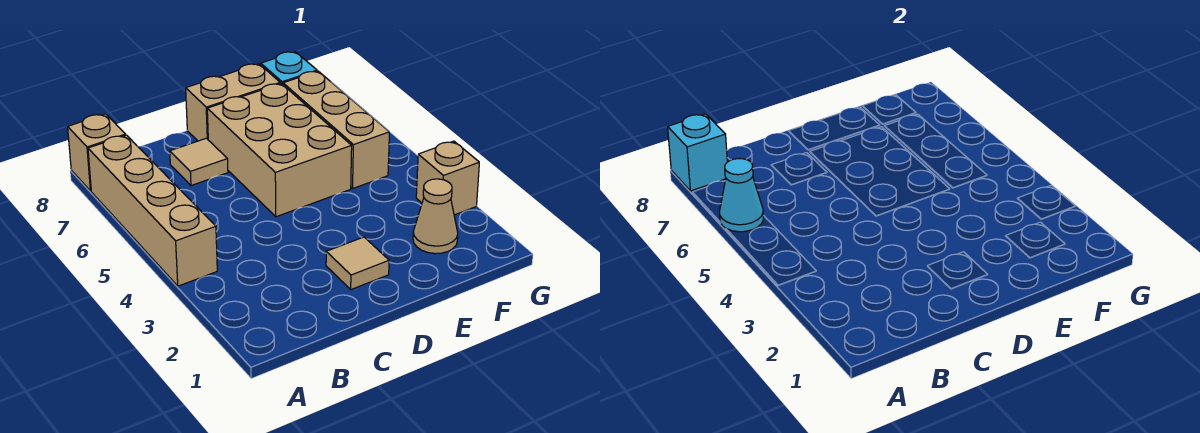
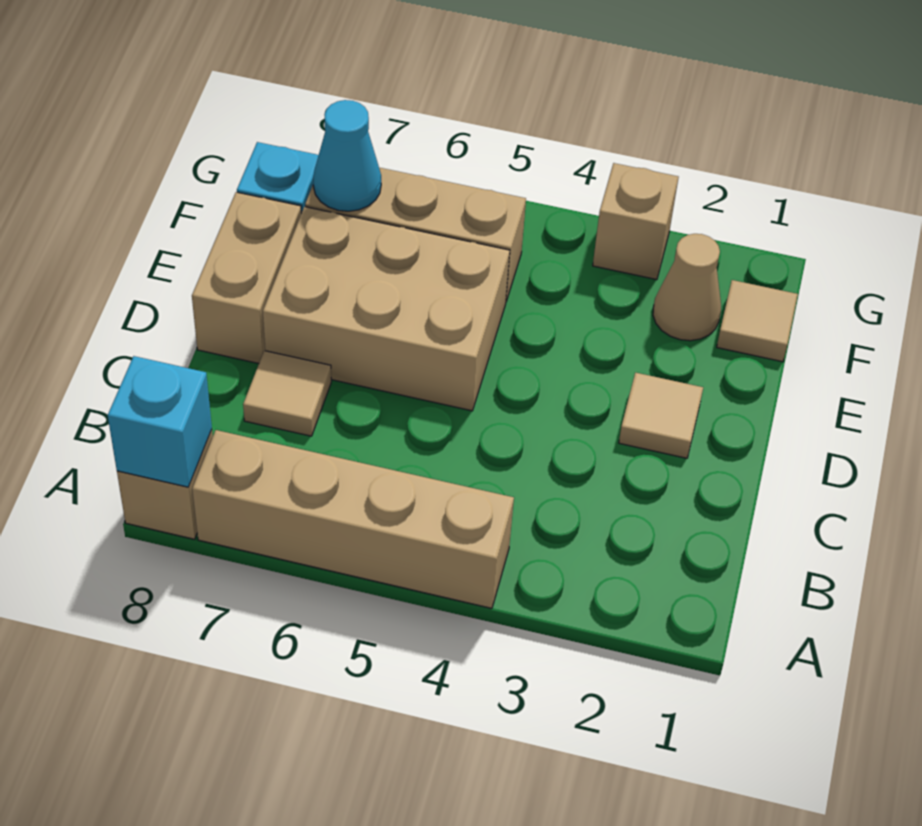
cyan 1x1 cone [720,159,763,232] -> cyan 1x1 cone moved to [313,100,381,211]
none -> tan 1x1 tile [717,280,798,362]

